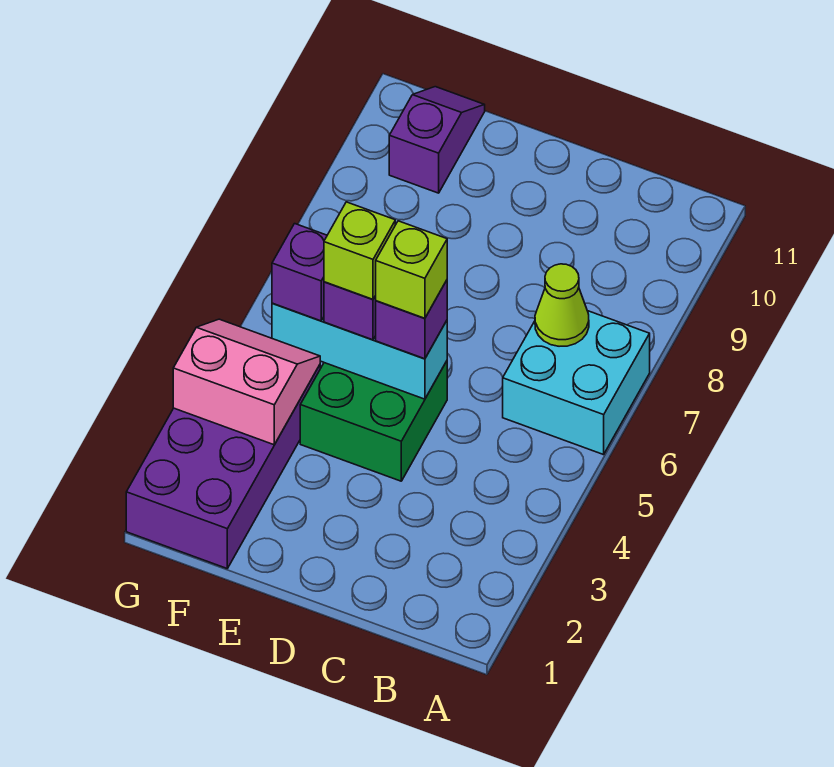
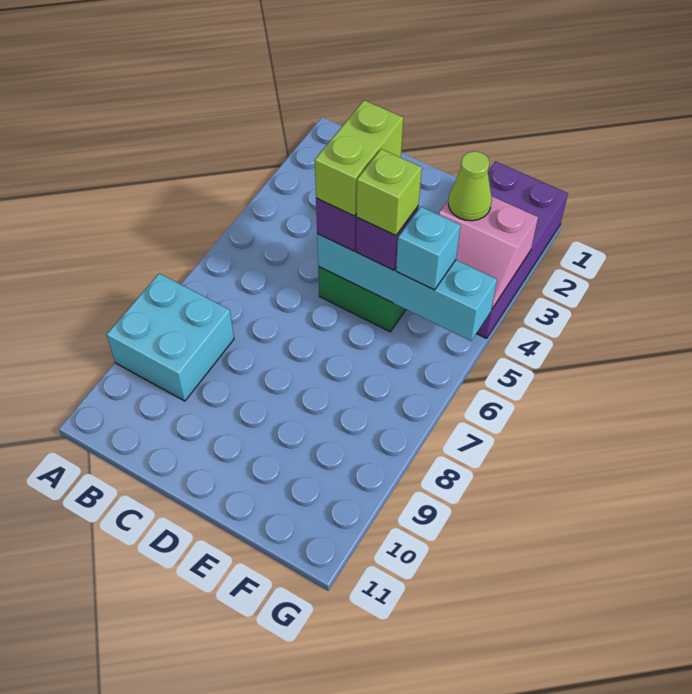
cyan 2x2 brick [503,311,650,455] -> cyan 2x2 brick moved to [106,274,234,401]
lime 1x1 cone [535,264,589,346] -> lime 1x1 cone moved to [448,151,492,221]
cyan 1x3 brick [272,303,447,399] -> cyan 1x4 brick [317,234,497,341]
lime 1x1 brick [376,221,447,318] -> lime 1x2 brick [315,100,403,216]
purple 1x1 brick [272,224,327,321] -> cyan 1x1 brick [396,207,460,290]
purple 1x2 slope [389,87,485,193] -> none

